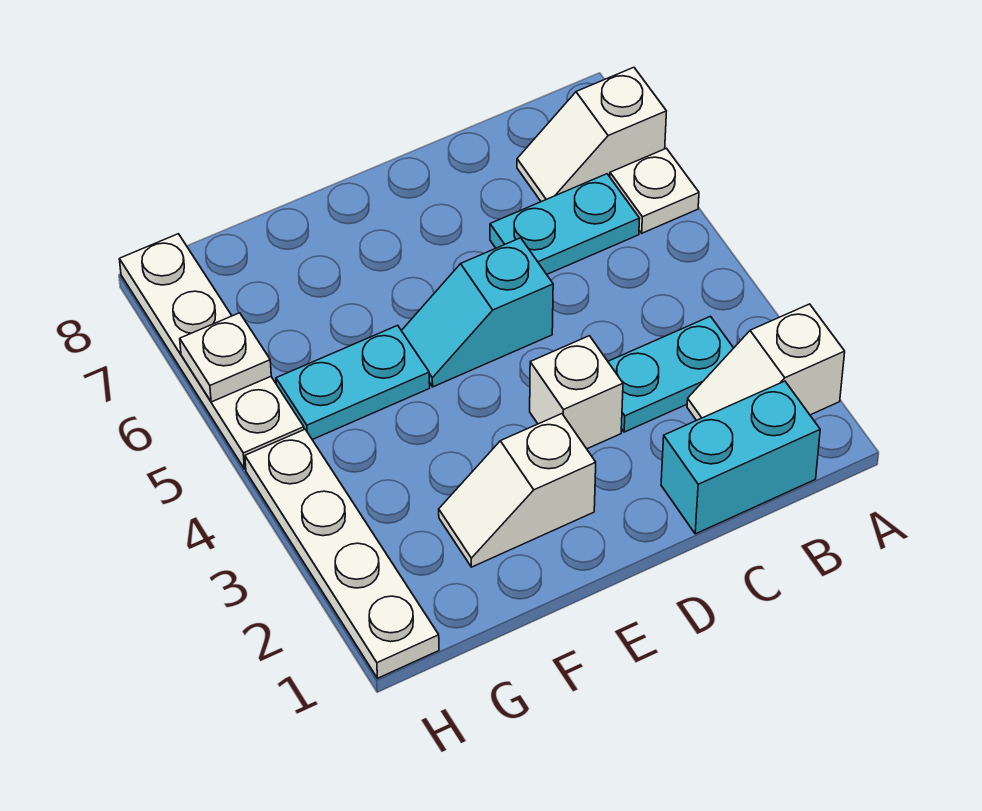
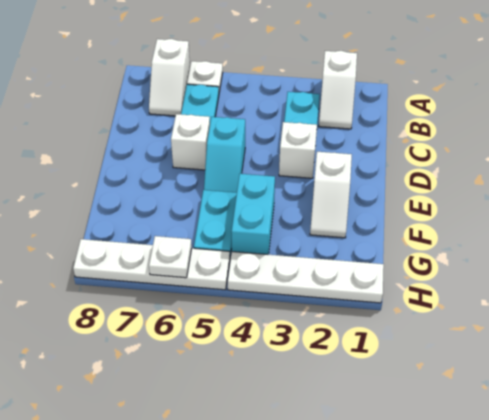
cyan 1x2 brick [661,381,820,534] -> cyan 1x2 brick moved to [231,174,275,255]
none -> white 1x1 brick [171,114,210,170]

